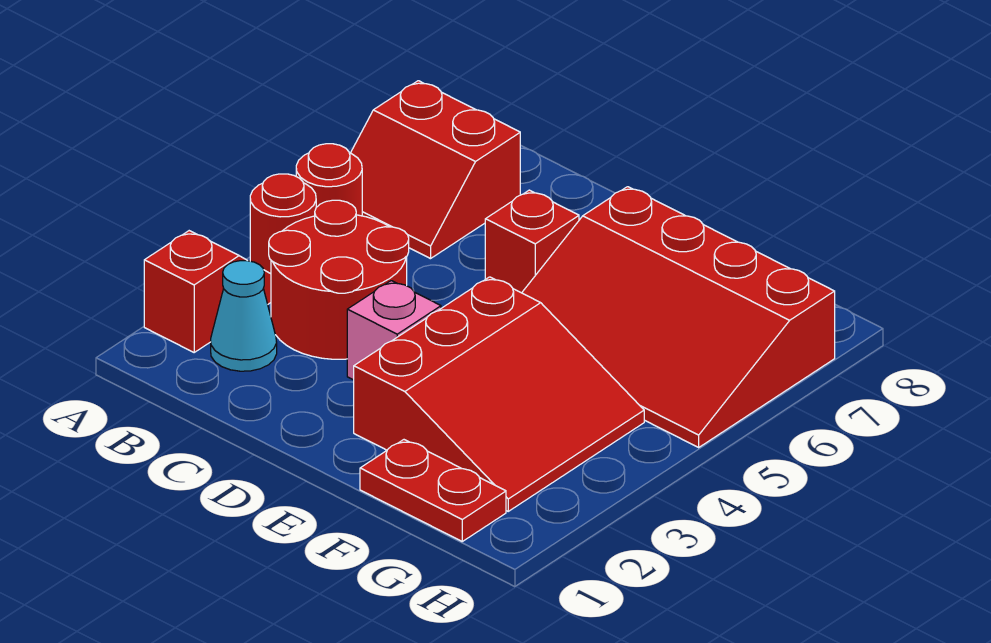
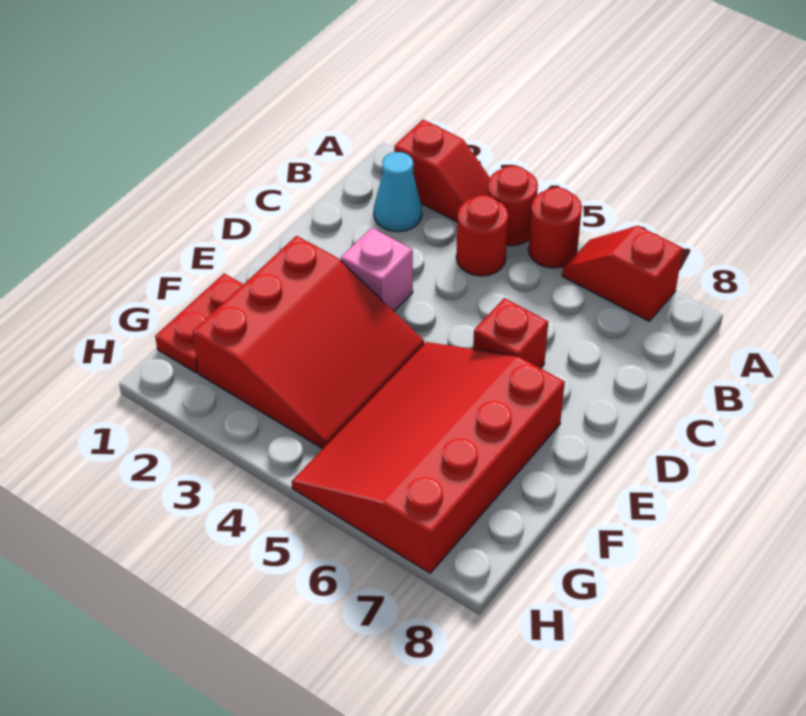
red 2x2 slope [351,81,520,259] -> red 1x2 slope [562,226,683,321]
red 2x2 round brick [269,200,409,359] -> red 1x1 round brick [456,195,508,276]
red 3x3 slope [354,277,644,511] -> red 3x3 slope turned to [193,236,424,449]

